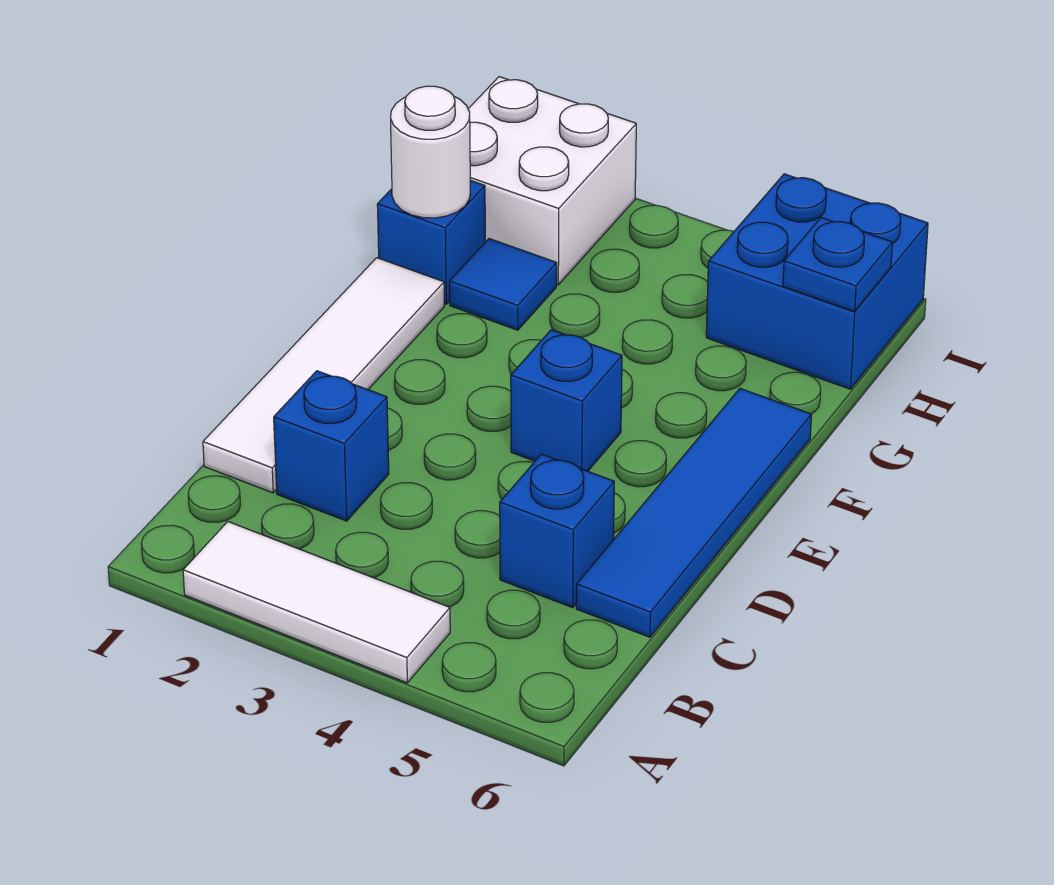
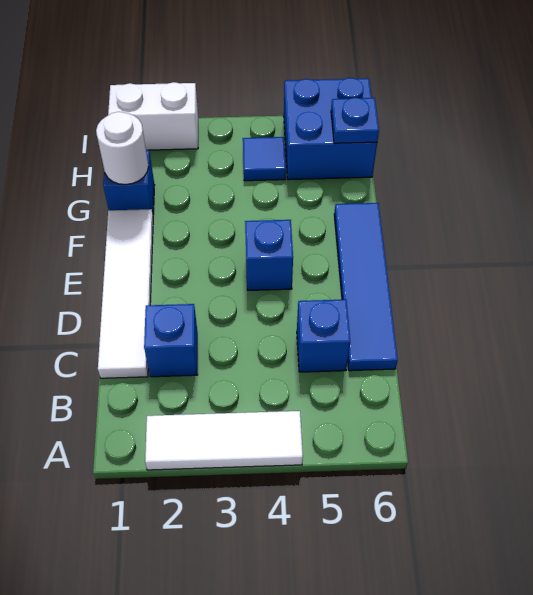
blue 1x1 tile [450,239,557,330] -> blue 1x1 tile moved to [243,137,286,181]
white 2x2 brick [468,77,636,285] -> white 1x2 brick [108,82,198,150]

